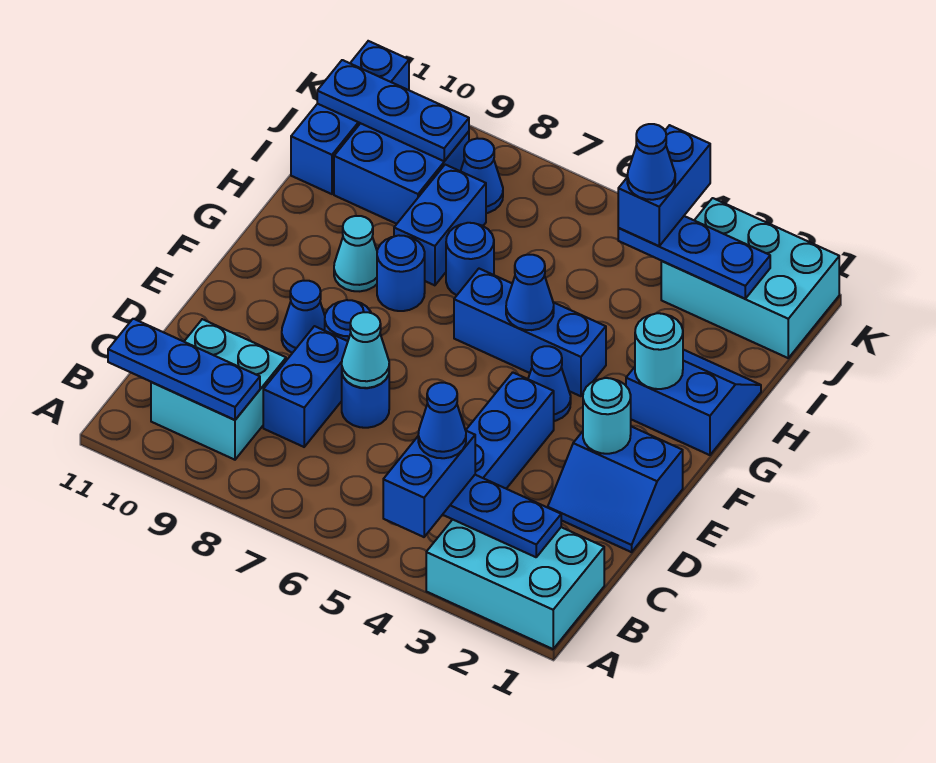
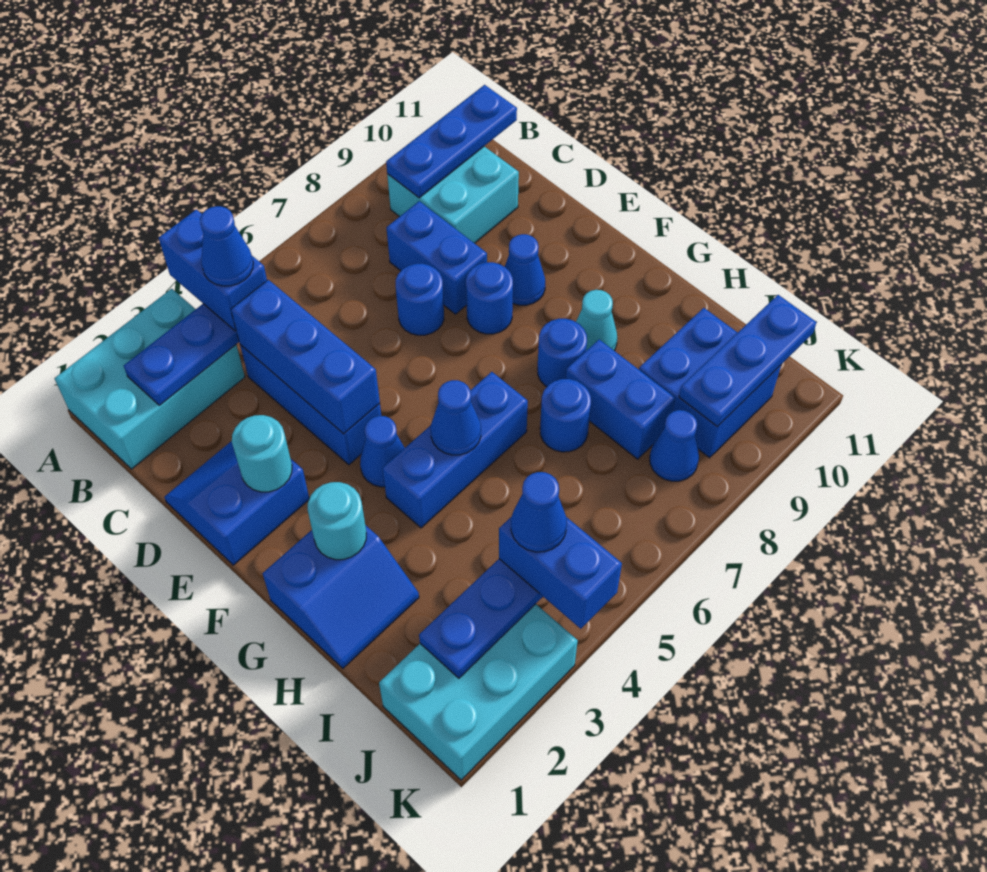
cyan 1x1 cone [342,312,389,388] -> none
blue 1x3 brick [291,41,409,194] -> blue 1x3 brick moved to [231,280,380,434]

